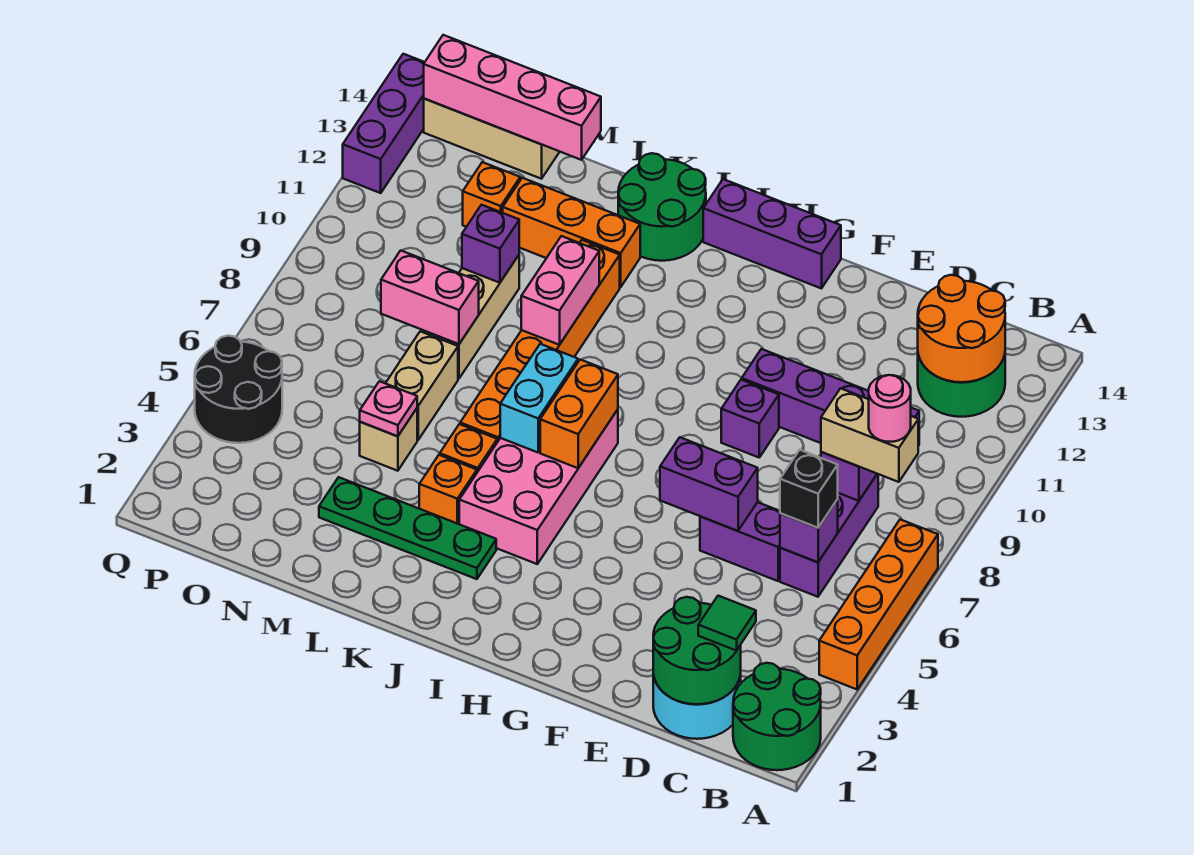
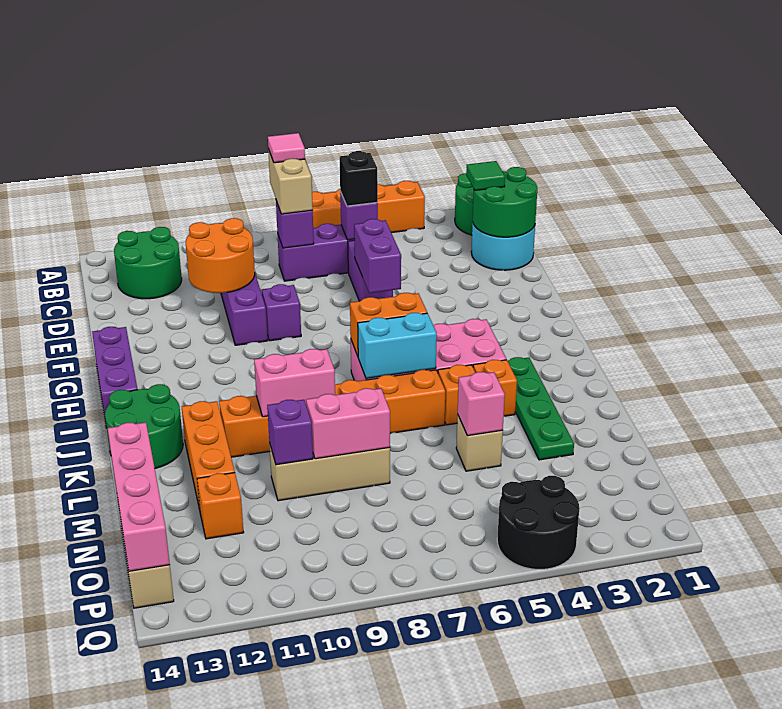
pink 1x1 round brick [869,375,911,442] -> pink 1x1 tile [268,133,305,163]
orange 2x2 round brick [918,275,1005,382] -> orange 2x2 round brick moved to [186,218,255,293]
pink 1x1 plate [360,381,417,436] -> pink 1x1 brick [458,372,505,436]
tan 1x2 brick [386,331,458,440] -> none
pink 1x2 brick [381,250,479,344] -> pink 1x2 brick turned to [306,388,390,459]
purple 1x3 brick [343,54,425,193] -> none

